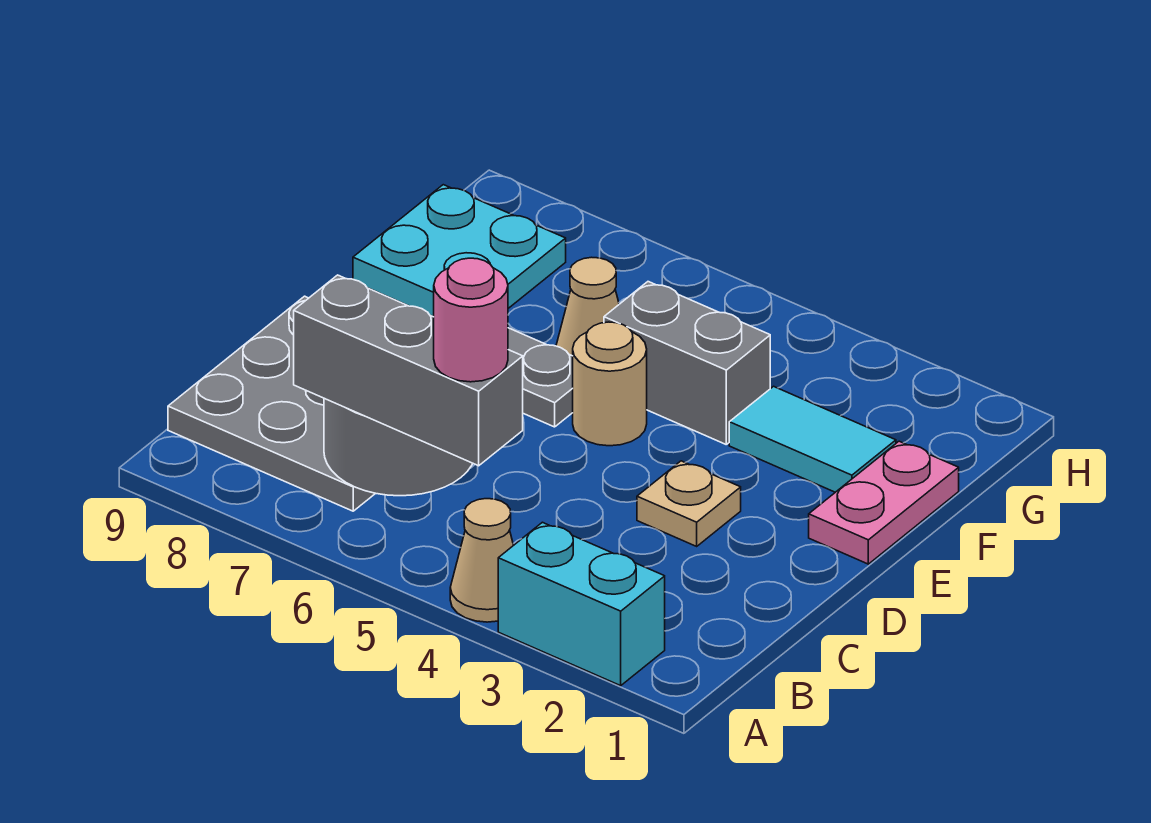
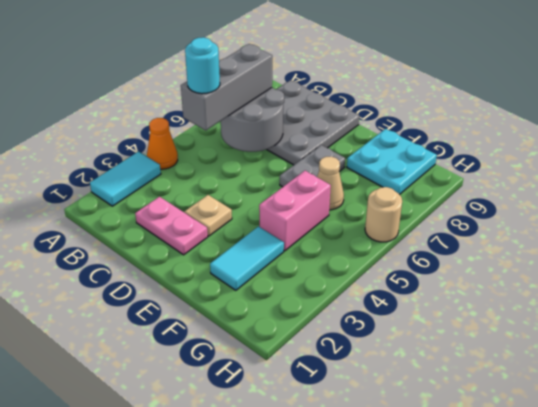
cyan 1x2 brick [498,522,665,686] -> cyan 1x2 tile [90,151,161,206]
tan 1x1 cone [450,499,514,622] -> orange 1x1 cone [147,118,178,169]
pink 1x1 round brick [434,258,508,382] -> cyan 1x1 round brick [185,37,220,94]
pink 1x2 plate [809,441,959,564] -> pink 1x2 plate moved to [135,197,208,255]
tan 1x1 round brick [573,322,647,446] -> tan 1x1 round brick moved to [365,187,402,242]
grey 1x2 brick [604,282,770,444] -> pink 1x2 brick [259,171,331,251]

